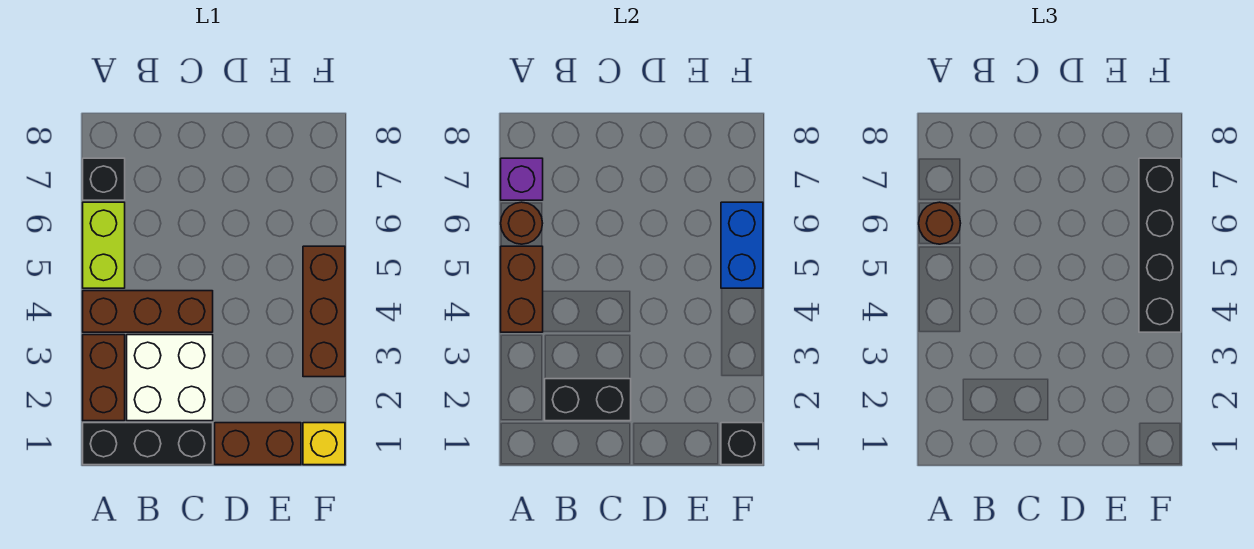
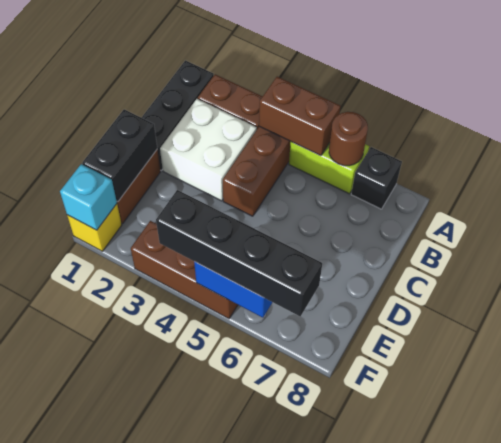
brown 1x1 round brick [919,202,961,244] -> none
purple 1x1 brick [501,158,543,200] -> none
black 1x2 brick [545,379,631,421] -> black 1x2 brick moved to [82,109,157,202]
black 1x1 brick [721,423,763,465] -> cyan 1x1 brick [60,164,117,230]

